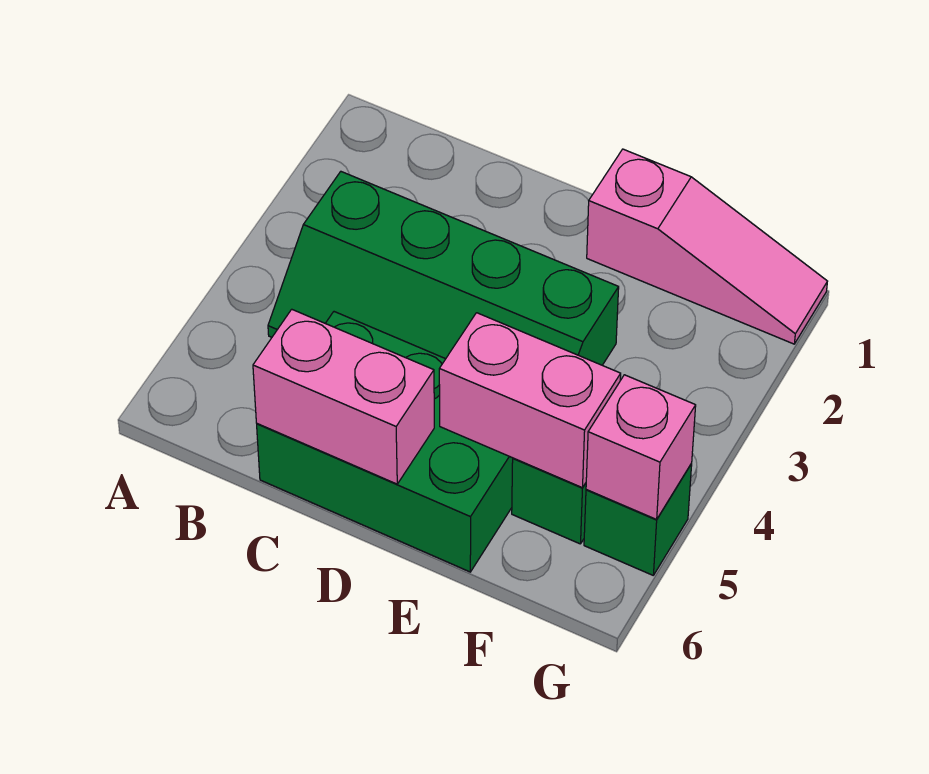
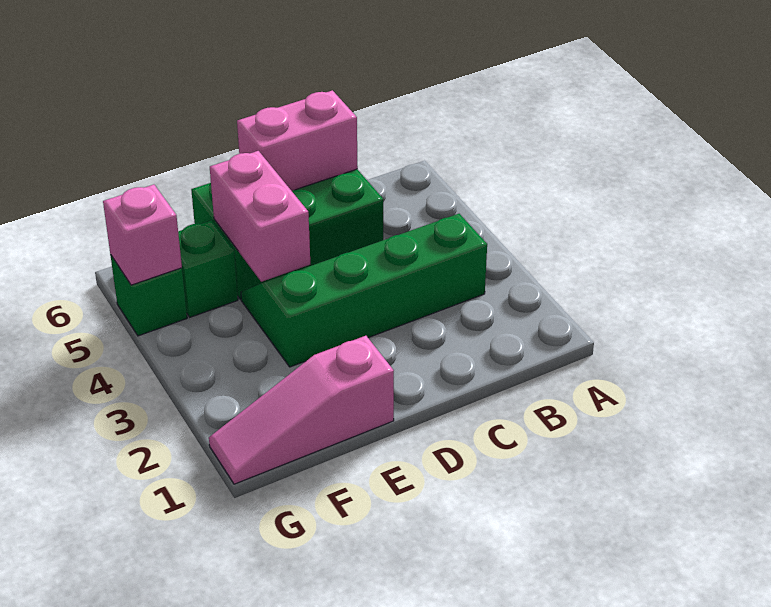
pink 1x2 brick [439,313,621,488] -> pink 1x2 brick turned to [210,151,310,282]

